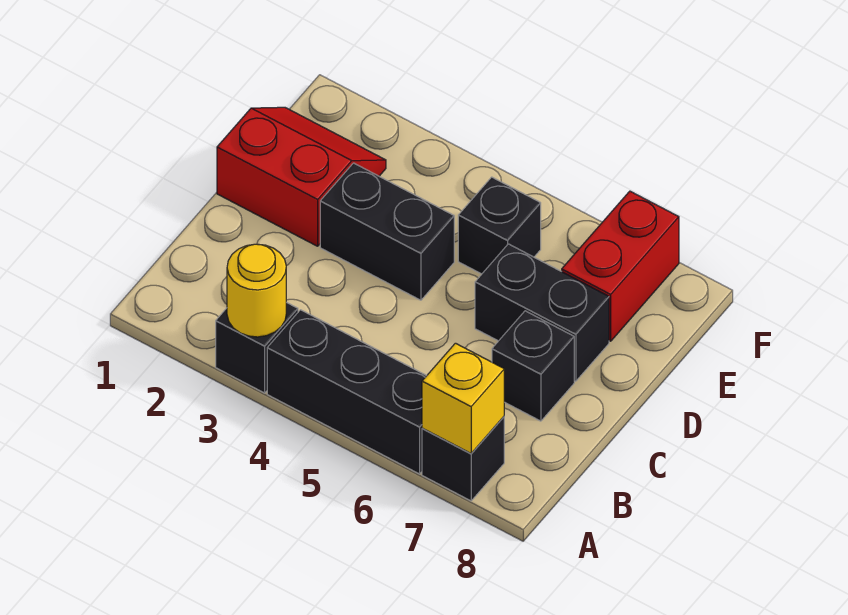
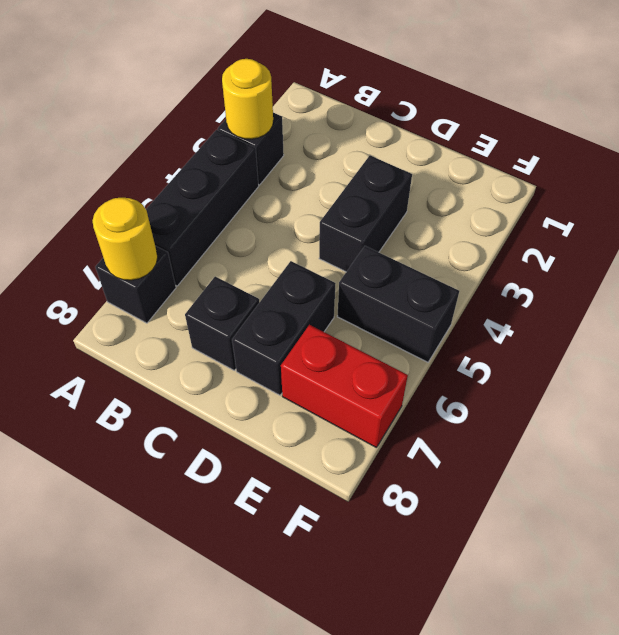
yellow 1x1 brick [422,343,504,453] -> yellow 1x1 round brick [93,198,158,280]
red 2x2 slope [217,107,386,246] -> none
black 1x1 brick [458,177,541,274] -> black 1x2 brick [337,246,459,362]

